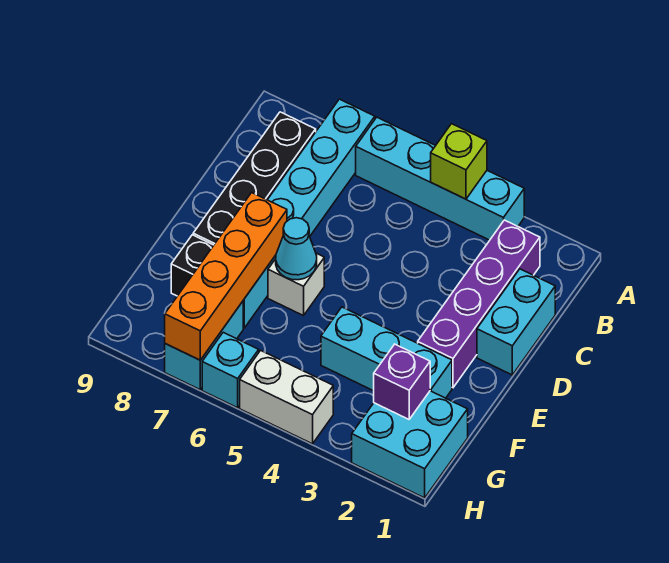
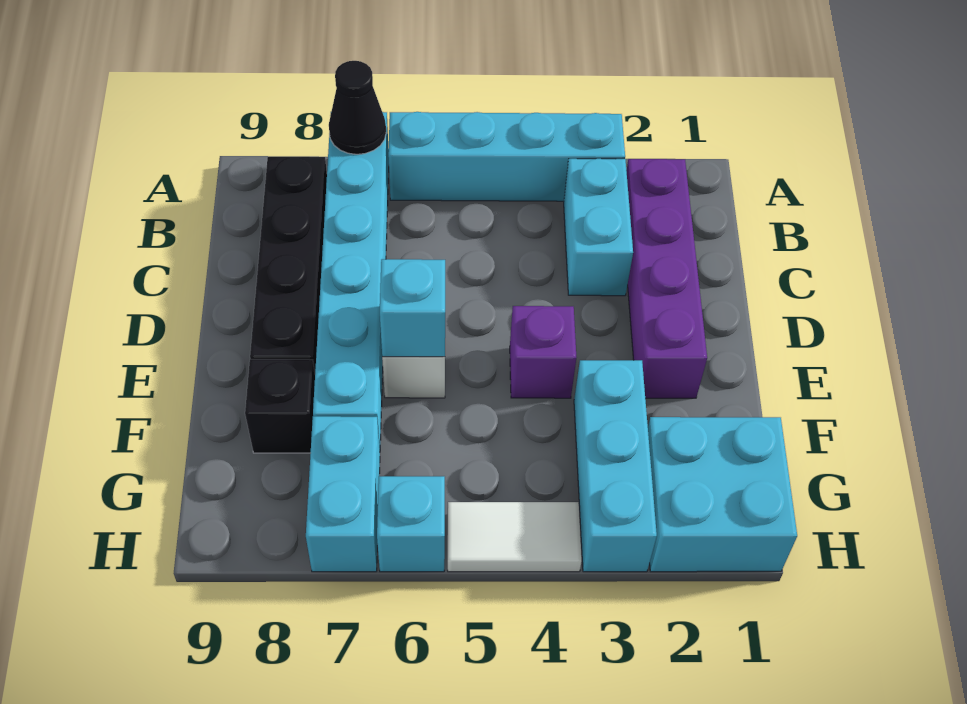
lime 1x1 brick [431,124,487,199] -> none
none -> black 1x1 cone [329,61,386,154]
cyan 1x2 brick [477,269,555,375] -> cyan 1x2 brick moved to [564,159,633,296]
cyan 1x1 cone [276,218,317,280] -> cyan 1x1 brick [380,259,445,357]
orange 1x4 brick [165,193,287,360] -> none
cyan 1x3 brick [321,307,452,398] -> cyan 1x3 brick turned to [574,360,657,572]
purple 1x1 brick [374,344,430,419] -> purple 1x1 brick moved to [510,306,576,398]
white 1x2 brick [240,350,333,444] -> white 1x2 tile [448,502,582,572]

